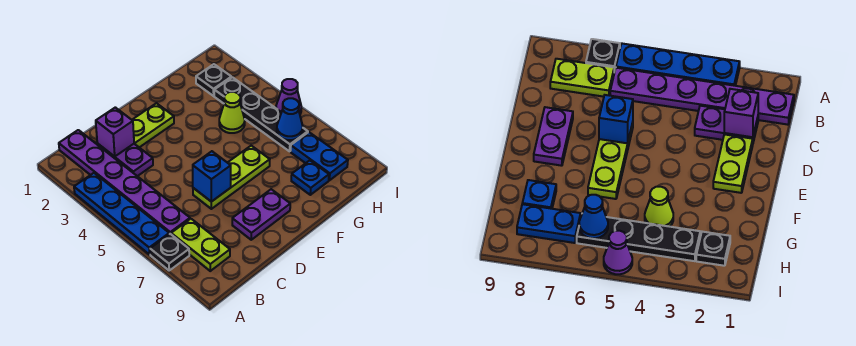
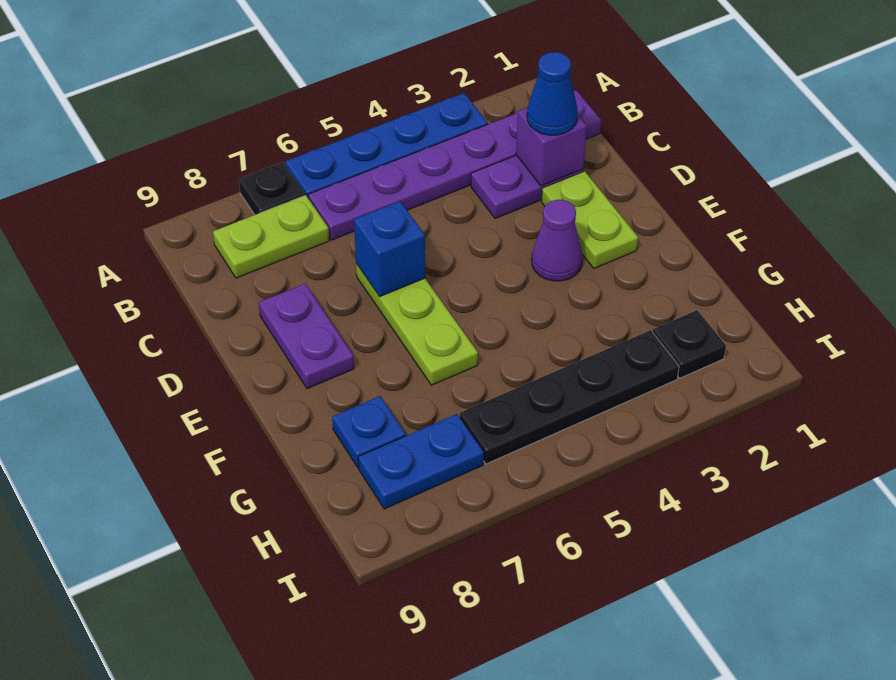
lime 1x1 cone [219,92,245,133] -> none
blue 1x1 cone [277,98,303,140] -> blue 1x1 cone moved to [527,52,578,135]
purple 1x1 cone [276,79,301,114] -> purple 1x1 cone moved to [532,200,582,281]

